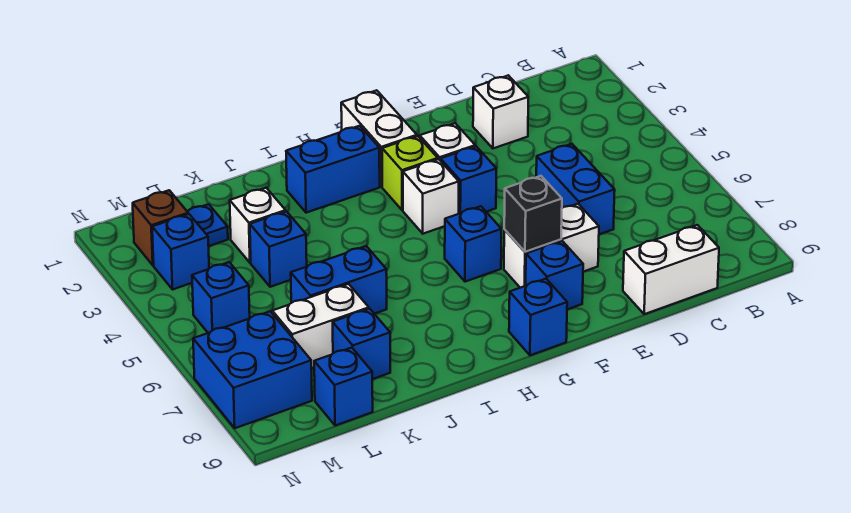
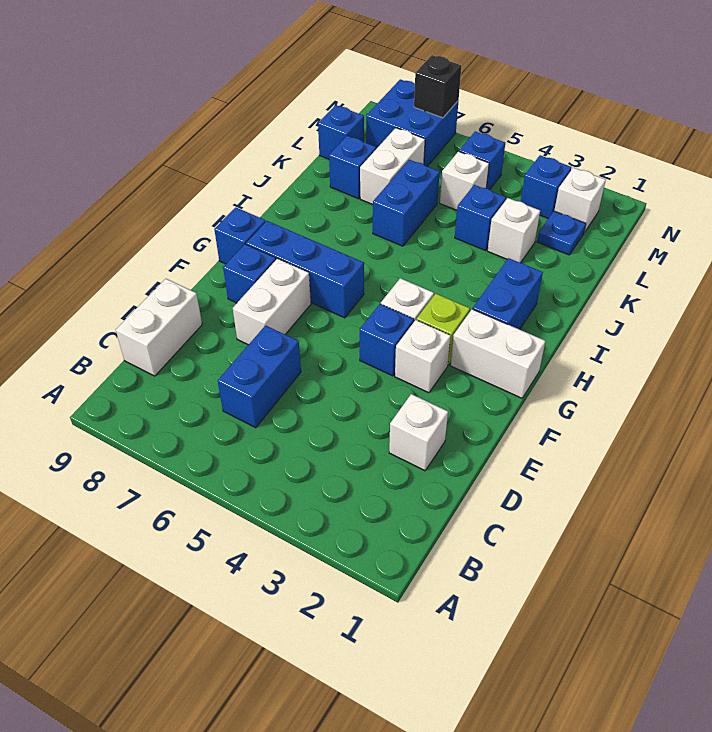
blue 1x2 brick [536,144,615,234] -> blue 1x2 brick turned to [218,326,301,428]
black 1x1 brick [504,176,562,252] -> black 1x1 brick moved to [414,55,461,118]
blue 1x1 brick [445,206,501,282] -> blue 1x3 brick [246,221,364,318]
none -> white 1x1 brick [440,151,489,210]
brown 1x1 brick [133,190,188,265] -> white 1x1 brick [554,168,606,233]

